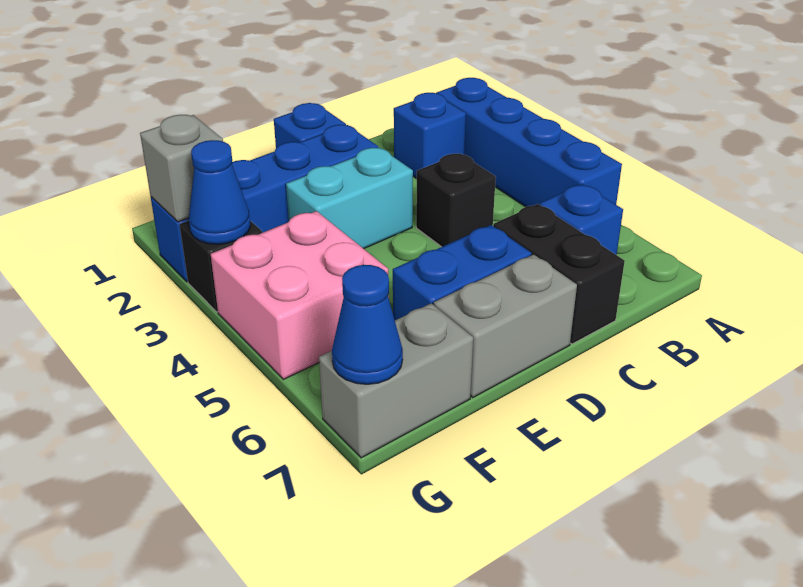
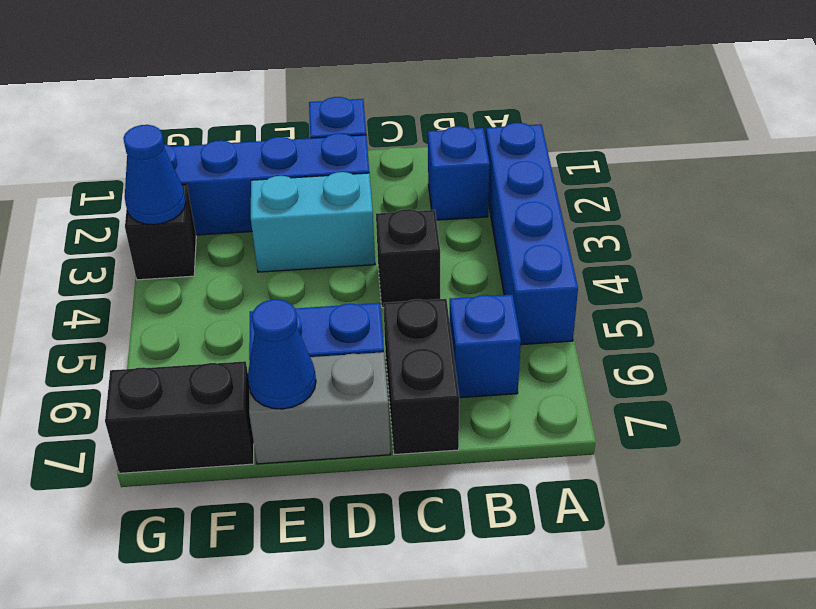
pink 2x2 brick [211,211,389,379] -> none
grey 1x2 brick [319,303,473,458] -> black 1x2 brick [105,361,254,473]
grey 1x1 brick [140,115,223,222] -> none
blue 1x1 cone [332,265,403,384] -> blue 1x1 cone moved to [248,299,316,409]

